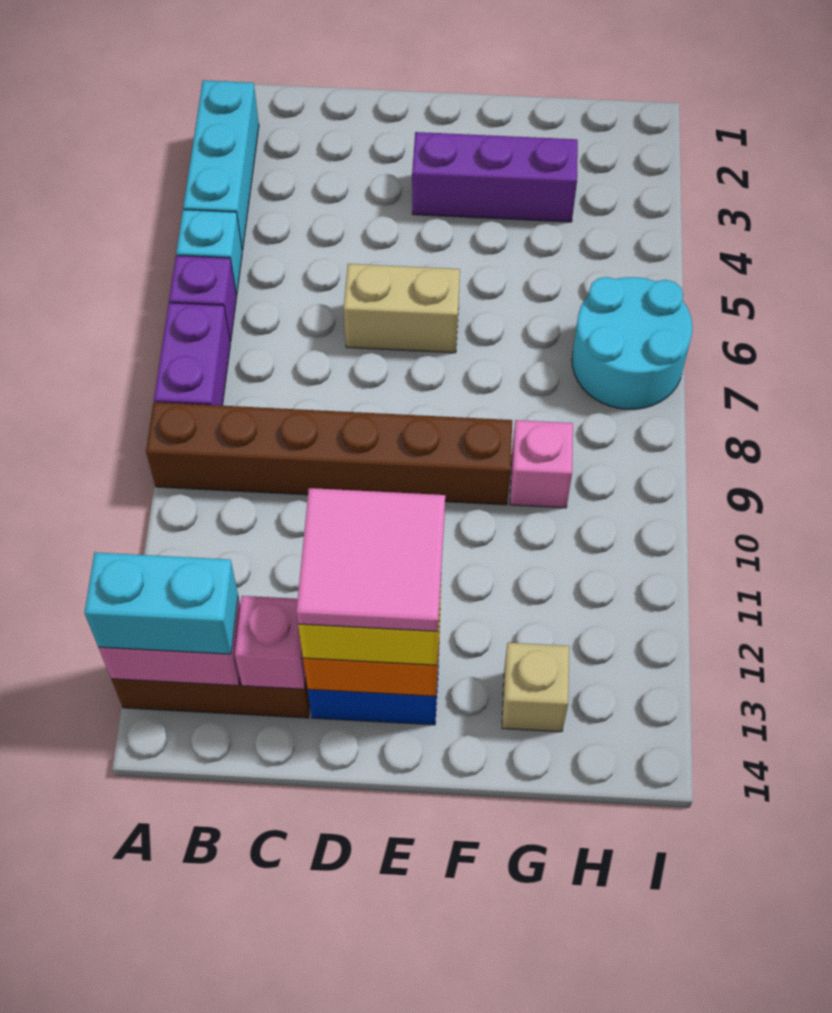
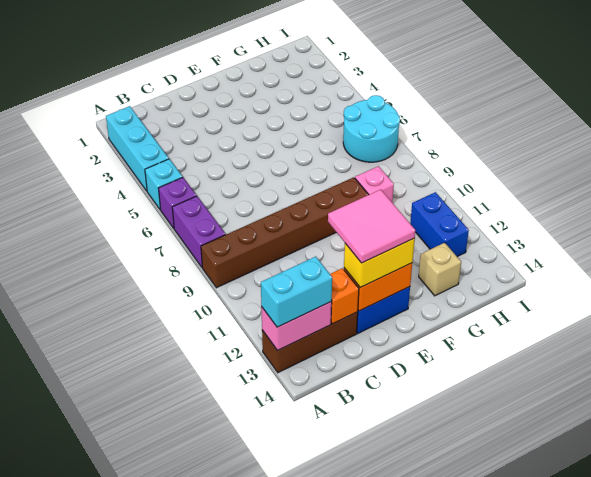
pink 1x1 brick [235,596,306,689] -> orange 1x1 brick [330,268,359,324]
tan 1x2 brick [343,264,460,353] -> none
purple 1x3 brick [412,132,578,222] -> none
none -> blue 1x2 brick [410,192,469,257]

